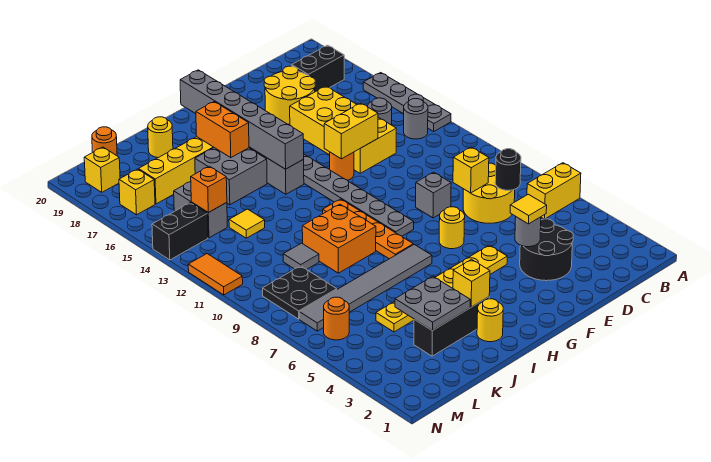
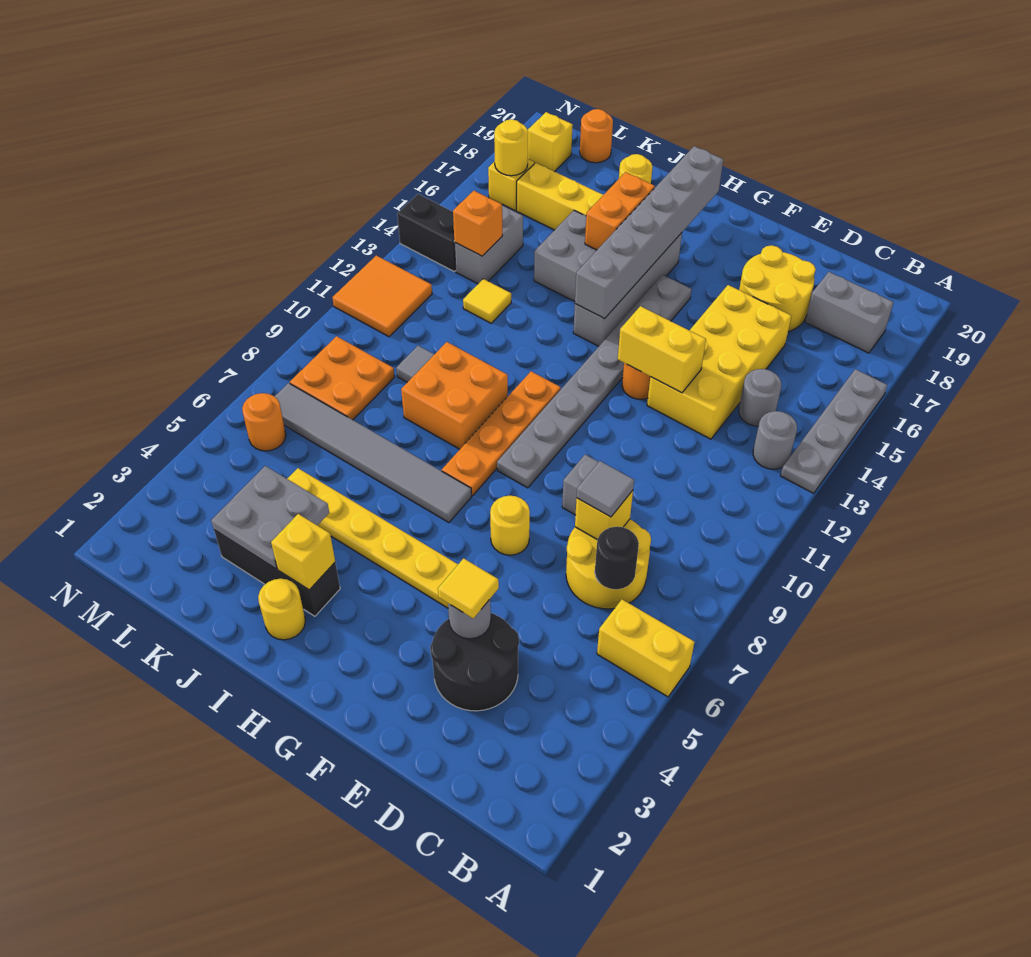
black 1x2 brick [292,45,344,92] -> grey 1x2 brick [805,272,893,353]
none -> grey 1x1 tile [577,461,634,517]
black 2x2 plate [263,266,337,319] -> orange 2x2 plate [290,336,395,420]
none -> yellow 1x1 round brick [494,119,528,176]
orange 1x2 tile [188,254,243,295] -> orange 2x2 tile [332,255,432,337]

